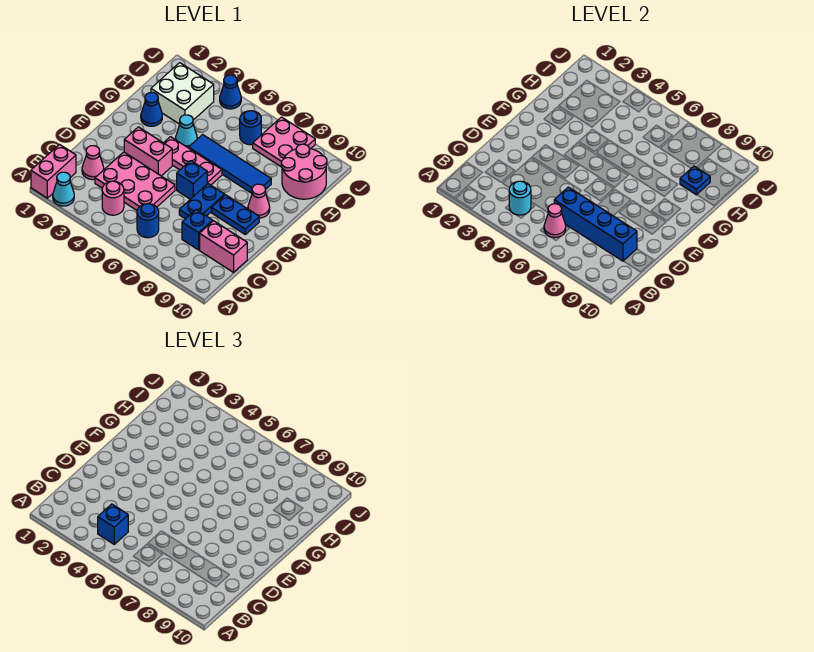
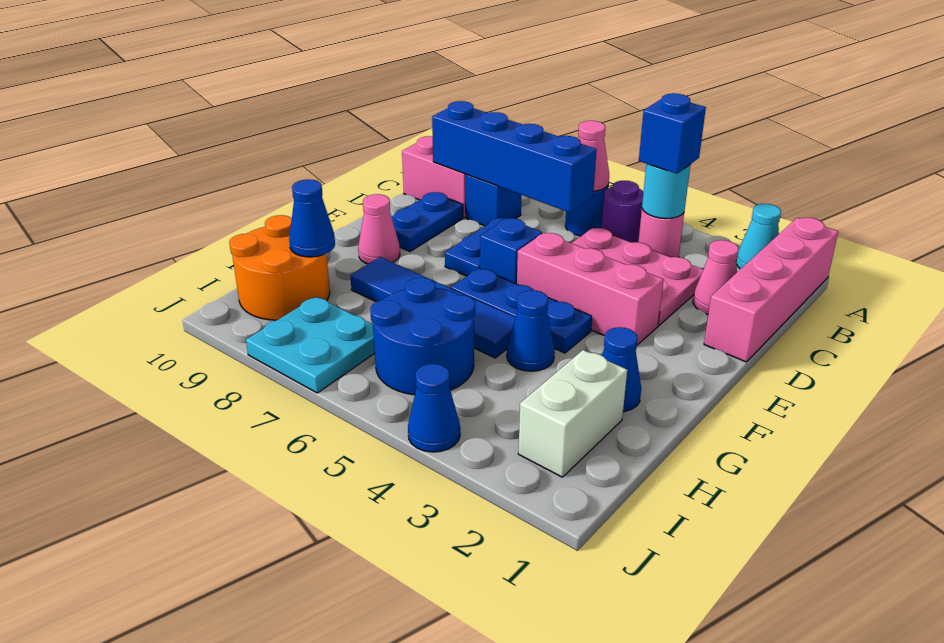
pink 1x2 brick [31,145,76,198] -> pink 1x4 brick [704,218,838,362]
none -> purple 1x1 round brick [601,181,643,243]
pink 1x2 brick [124,127,172,176] -> pink 1x3 brick [517,233,664,345]
blue 1x2 plate [211,195,259,234] -> blue 1x2 plate turned to [392,192,463,252]
pink 1x3 plate [164,137,222,185] -> blue 1x3 plate [451,268,592,353]
cyan 1x1 cone [176,115,197,148] -> blue 1x1 cone [507,290,555,371]
white 2x2 brick [151,63,214,124] -> white 1x2 brick [518,350,627,477]
pink 2x2 round brick [281,144,327,199] -> orange 2x2 round brick [229,215,330,320]
blue 1x1 plate [680,166,710,195] -> blue 1x1 cone [289,179,335,257]
blue 1x1 round brick [240,111,261,145] -> blue 2x2 round brick [370,277,475,395]
pink 2x2 plate [253,117,315,167] -> cyan 2x2 plate [246,297,375,393]

